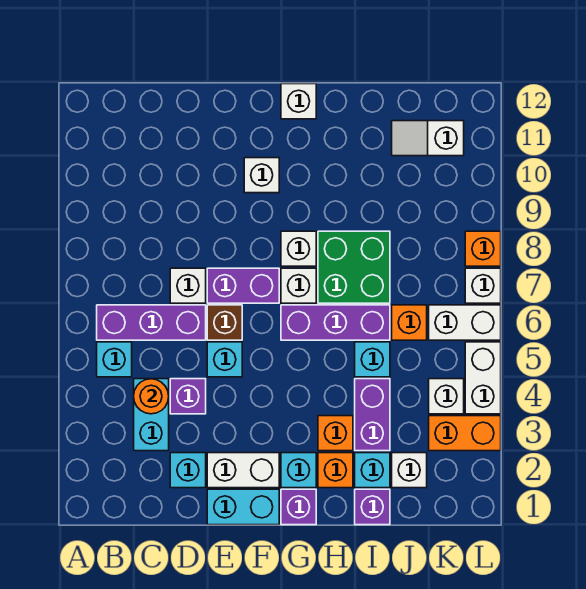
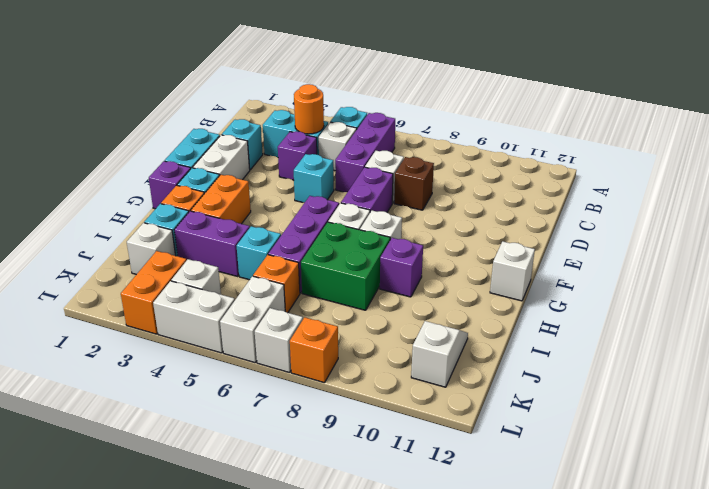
brown 1x1 brick [207,305,242,340] -> brown 1x1 brick moved to [394,157,434,210]
white 1x1 brick [244,158,279,193] -> white 1x1 brick moved to [319,122,357,171]
orange 1x1 brick [318,416,353,451] -> orange 1x2 brick [191,175,251,224]
purple 1x1 brick [355,489,390,525] -> purple 1x1 brick moved to [380,238,423,297]

